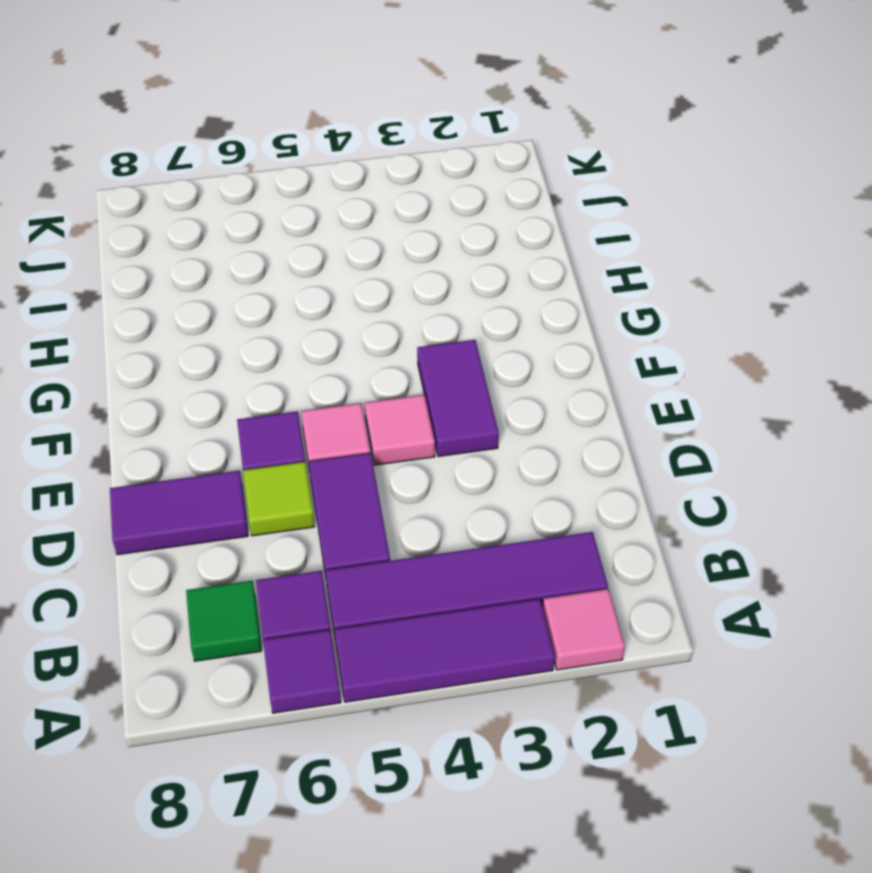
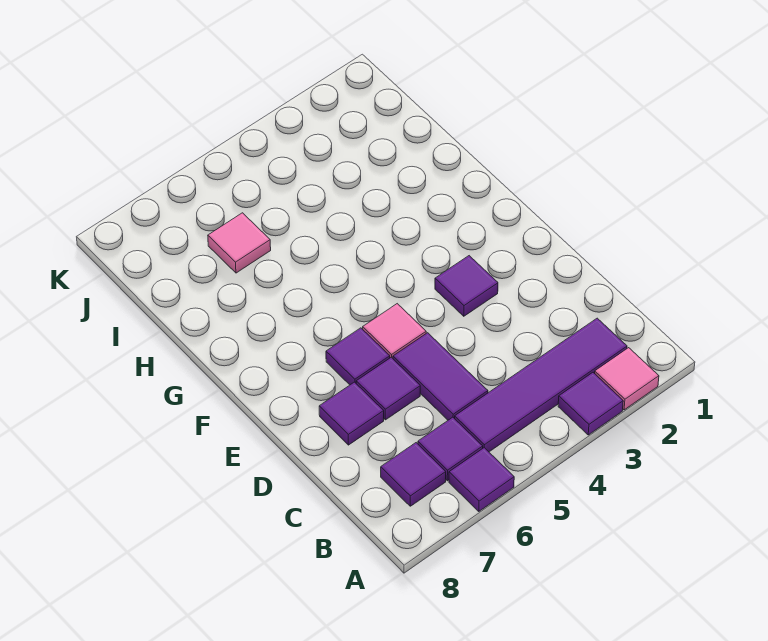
purple 1x3 tile [334,599,555,702] -> purple 1x1 tile [558,373,623,435]
green 1x1 tile [186,581,262,661] -> purple 1x1 tile [381,443,446,506]
lime 1x1 tile [243,462,315,536] -> purple 1x1 tile [356,357,420,420]
purple 1x2 tile [110,471,248,555] -> purple 1x1 tile [319,382,384,445]
purple 1x2 tile [417,340,499,456] -> purple 1x1 tile [435,256,498,316]
pink 1x1 tile [365,395,435,465] -> pink 1x1 tile moved to [208,213,271,273]

